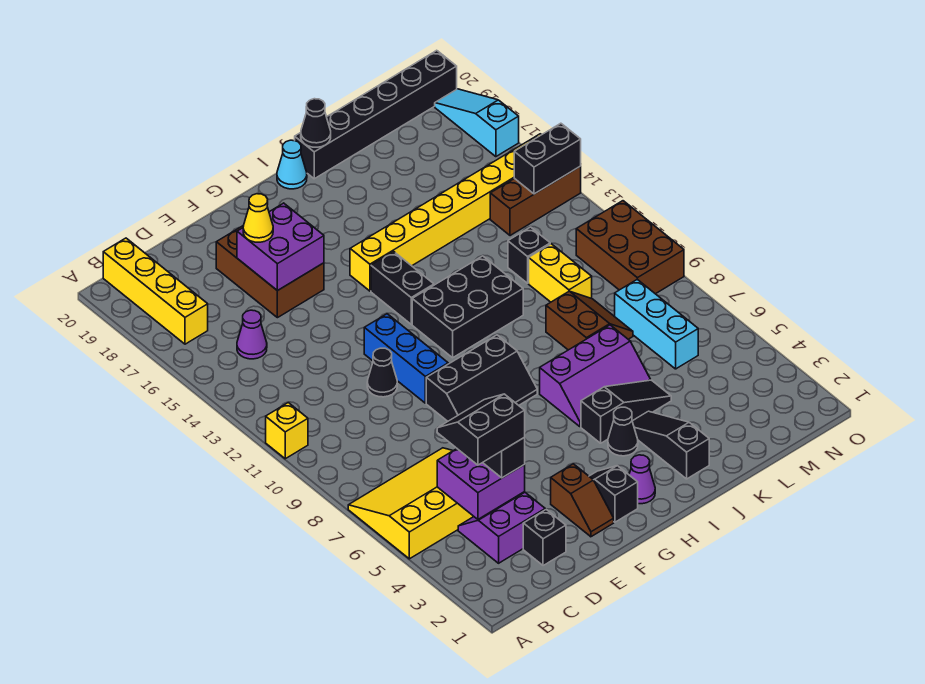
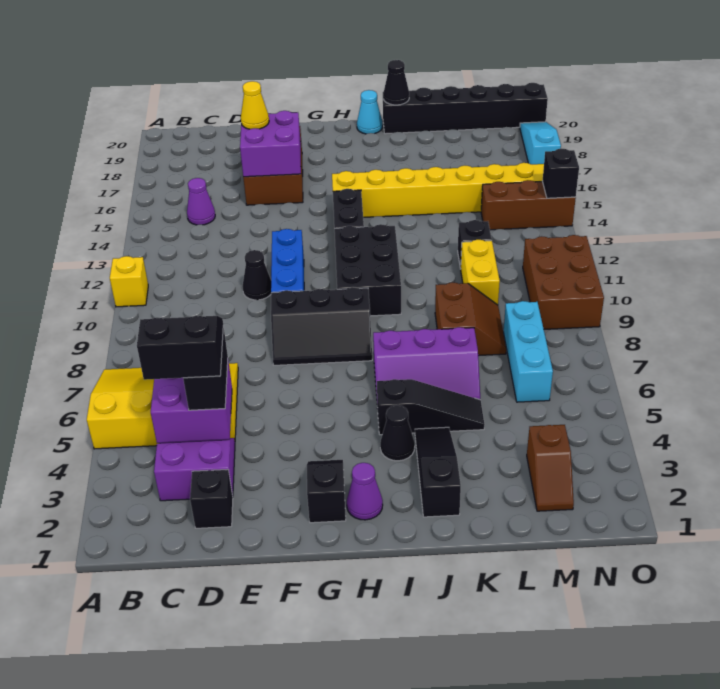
yellow 1x4 brick [103,238,208,344] -> none
brown 1x2 slope [551,464,614,537] -> brown 1x2 slope moved to [527,425,574,511]
black 2x3 brick [412,256,523,358] -> black 2x3 brick turned to [334,224,401,316]
black 1x2 brick [514,123,581,194] -> black 1x1 brick [542,149,579,198]

